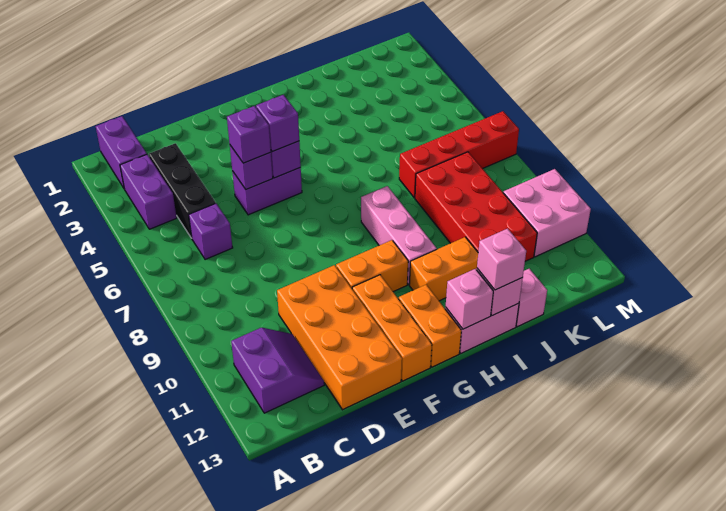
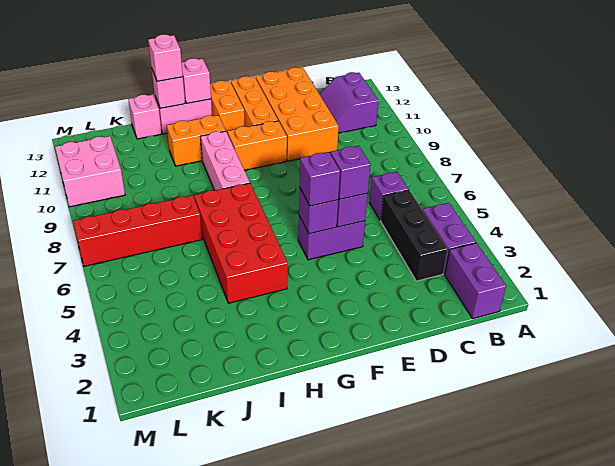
red 2x4 brick [415,152,537,261] -> red 2x4 brick moved to [194,183,288,303]

